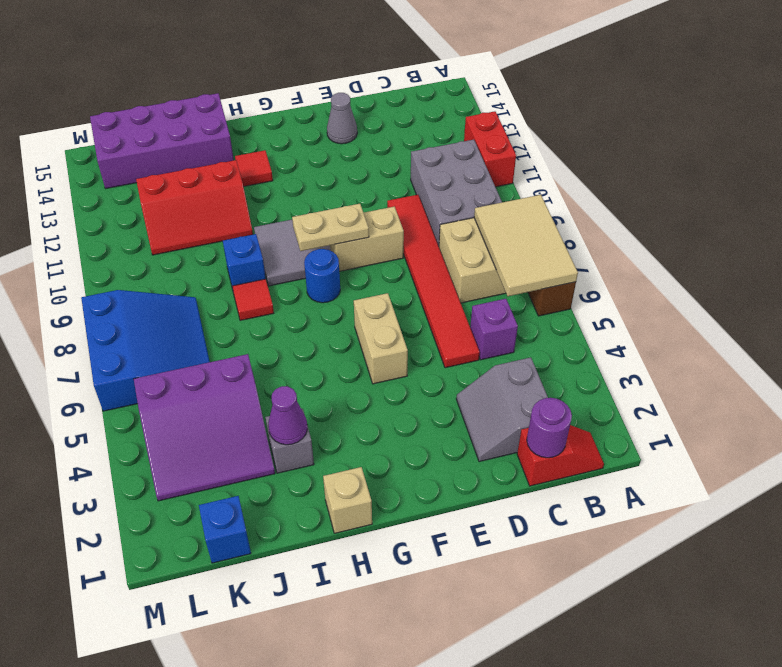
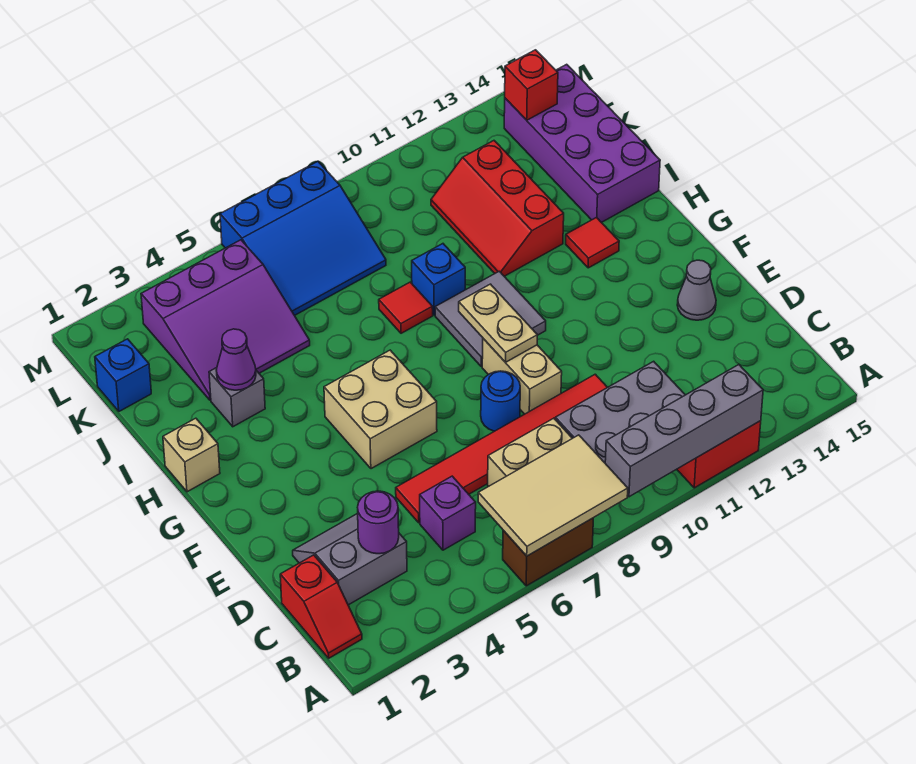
none -> grey 1x4 brick [605,365,763,497]
purple 1x1 round brick [527,398,572,458] -> purple 1x1 round brick moved to [358,491,399,554]
tan 1x2 brick [354,293,408,384] -> tan 2x2 brick [324,350,437,469]
blue 1x1 round brick [304,249,340,303] -> blue 1x1 round brick moved to [481,371,520,431]
purple 3x3 slope [134,354,275,501] -> purple 3x3 slope turned to [141,240,310,400]
none -> red 1x1 brick [505,50,558,120]

